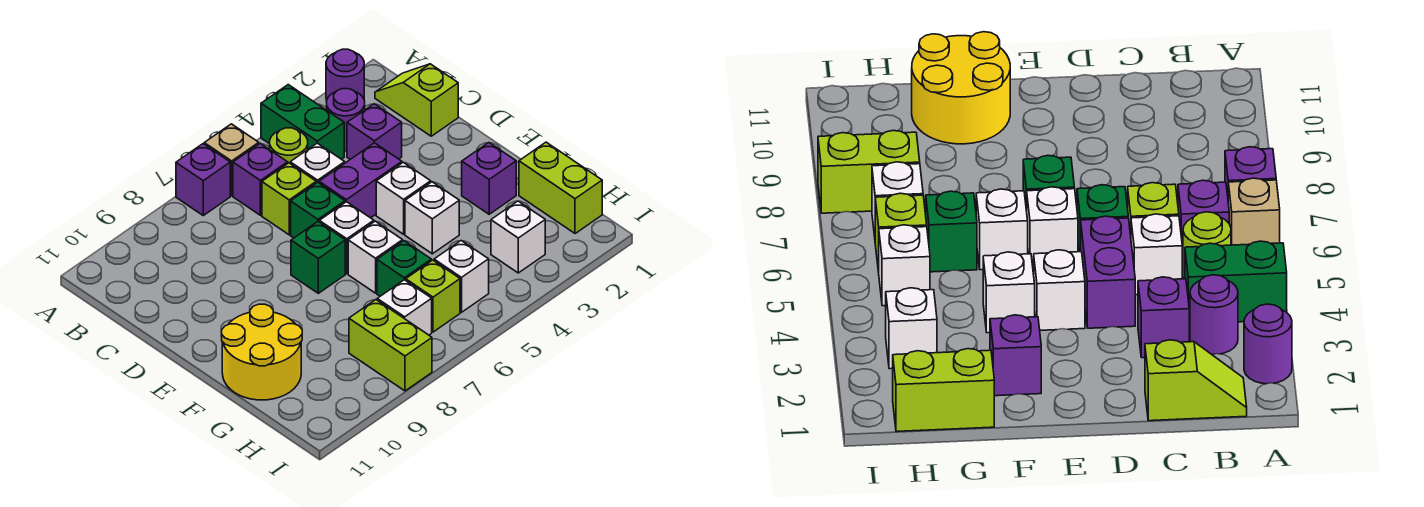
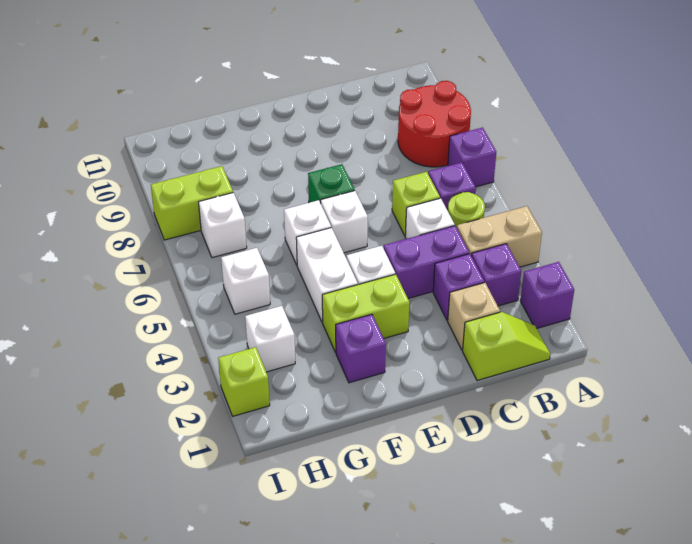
purple 1x1 round brick [326,49,364,101] -> purple 1x1 brick [521,262,574,328]
green 1x2 brick [261,85,344,159] -> tan 1x2 brick [457,206,542,267]
tan 1x1 brick [204,124,259,196] -> tan 1x1 brick moved to [448,283,500,350]
none -> red 2x2 round brick [398,81,471,167]
purple 1x1 round brick [327,89,365,151] -> purple 1x1 brick [472,244,521,306]
purple 1x2 brick [319,143,402,218] -> purple 1x2 brick turned to [384,226,469,298]
green 1x1 brick [291,182,345,238] -> none
white 1x1 brick [405,182,459,254] -> white 1x2 brick [296,228,358,323]
yellow 2x2 round brick [221,304,302,400] -> none
lime 1x2 brick [519,142,602,234] -> lime 1x2 brick moved to [322,274,410,352]
green 1x1 brick [377,241,431,296] -> none
lime 1x1 brick [406,260,460,332] -> lime 1x1 brick moved to [218,347,270,416]

